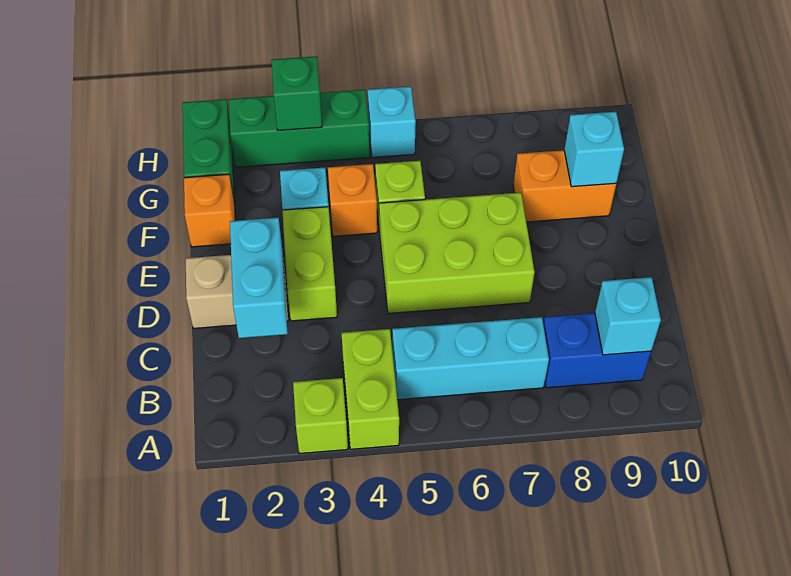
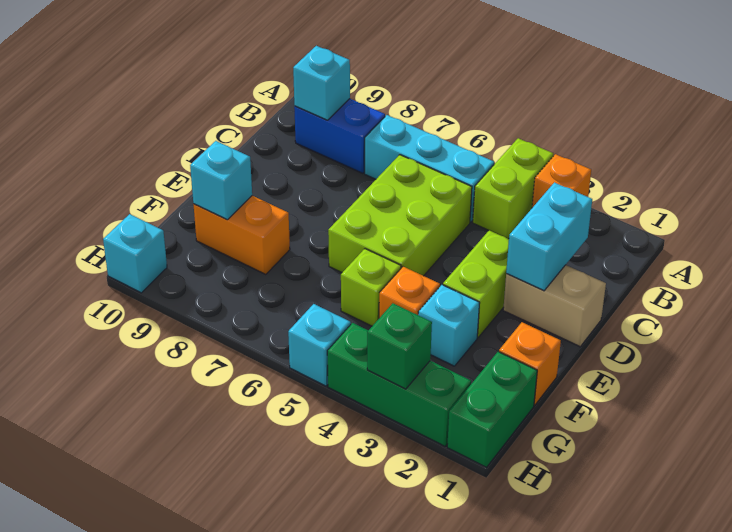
lime 1x1 brick [293,378,348,454] -> orange 1x1 brick [532,154,591,208]
lime 2x3 brick [379,193,535,313] -> lime 2x3 brick turned to [328,155,472,276]
none -> cyan 1x1 brick [103,214,167,293]

